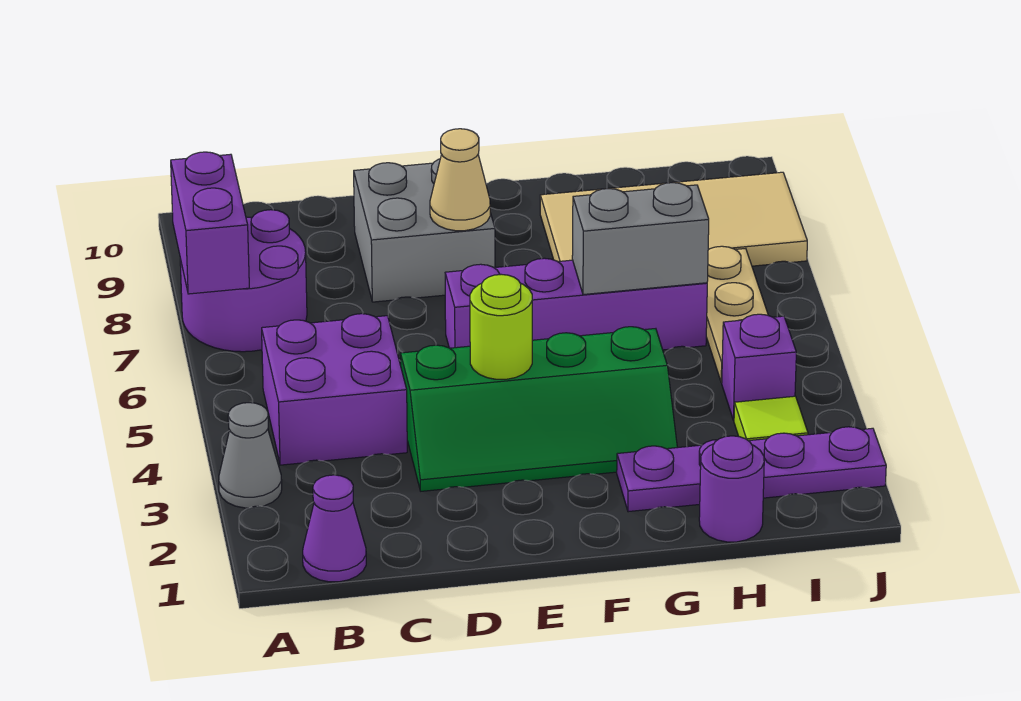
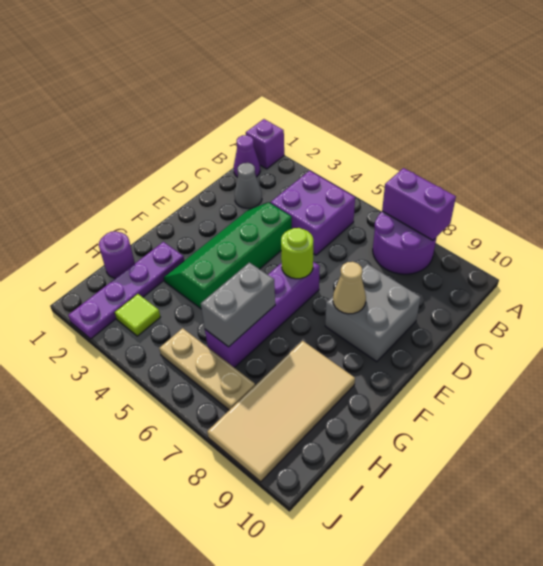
grey 1x1 cone [219,403,282,508] -> grey 1x1 cone moved to [235,163,262,208]
lime 1x1 round brick [470,274,532,379] -> lime 1x1 round brick moved to [281,228,313,279]
purple 1x1 brick [722,314,796,420] -> purple 1x1 brick moved to [246,119,284,169]

